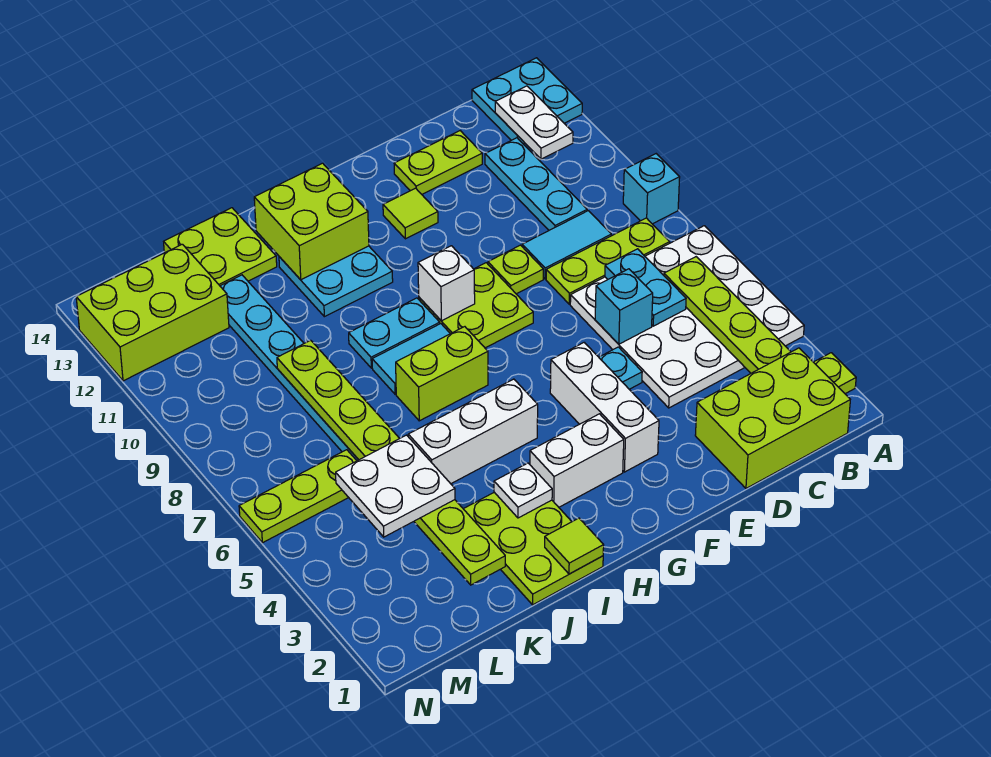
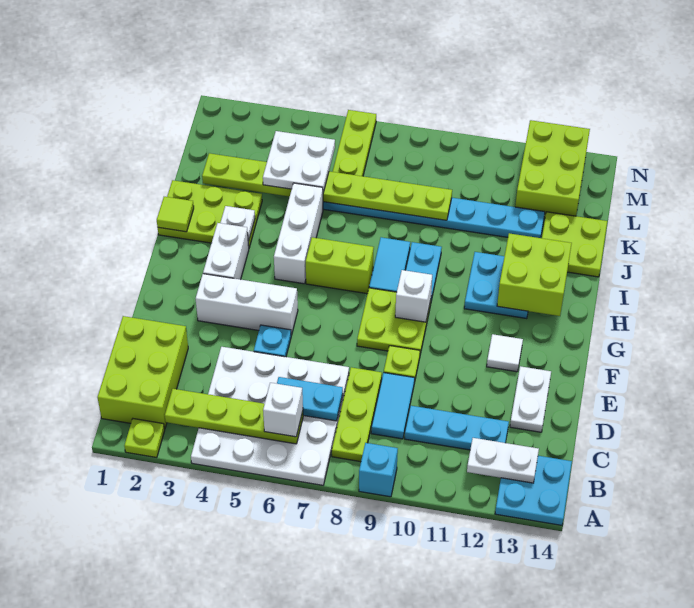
none -> white 1x1 brick [263,383,303,437]
cyan 1x1 brick [595,269,653,344] -> none
lime 1x2 plate [394,131,482,194] -> white 1x2 plate [510,366,551,432]
lime 1x1 tile [383,188,438,239] -> white 1x1 tile [487,334,523,372]
lime 1x2 brick [396,327,488,421] -> lime 1x2 brick turned to [306,237,374,294]

